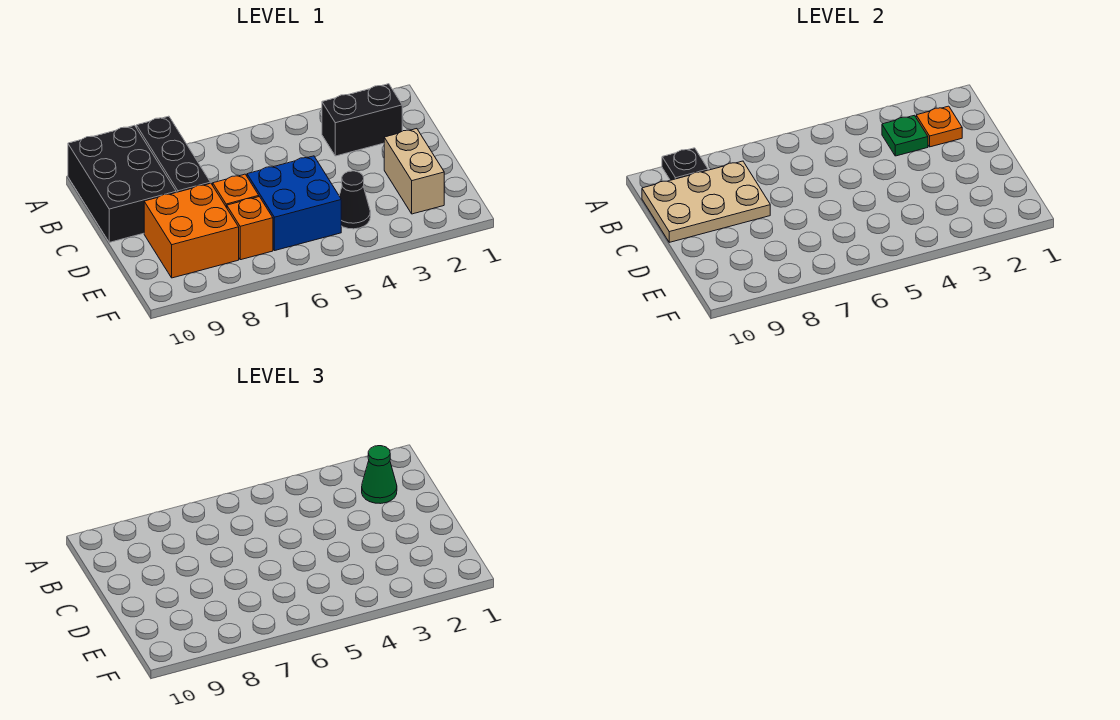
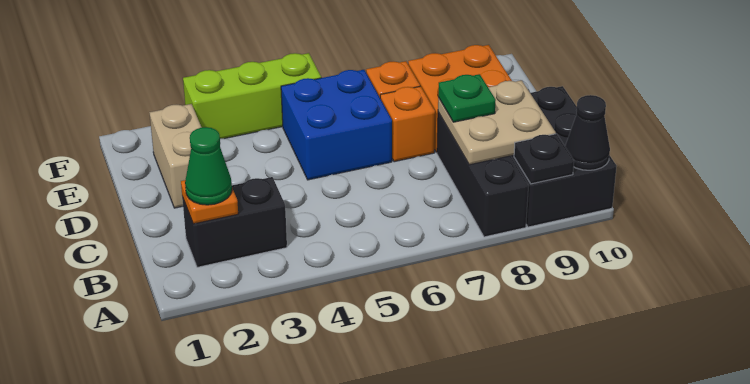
green 1x1 plate [882,115,928,156] -> green 1x1 plate moved to [438,74,496,122]
tan 2x3 plate [642,161,770,242] -> tan 2x2 plate [438,80,556,165]
black 1x1 cone [339,171,370,229] -> black 1x1 cone moved to [565,95,610,170]
none -> lime 1x3 brick [183,53,321,139]

